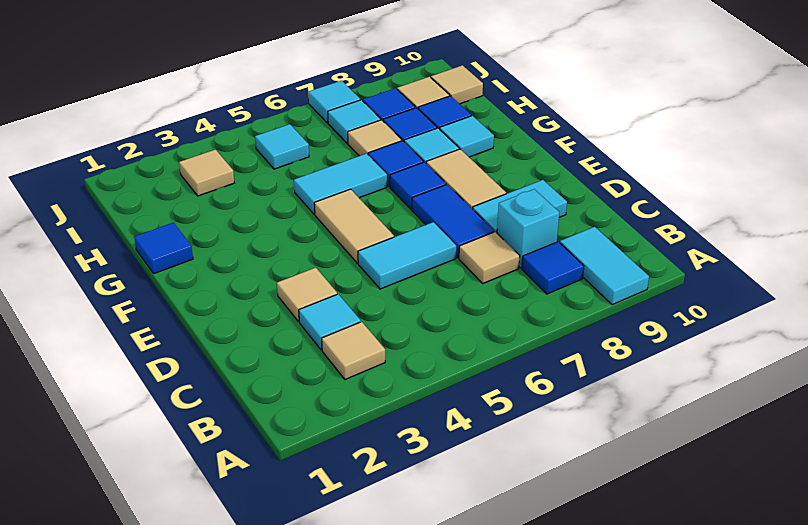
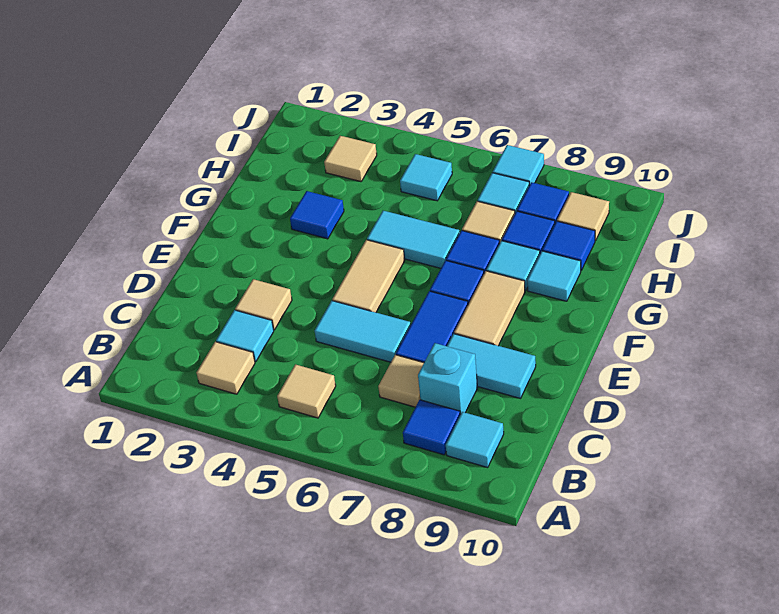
cyan 1x2 tile [560,227,649,305] -> cyan 1x1 tile [446,412,504,468]
blue 1x1 tile [134,223,193,274] -> blue 1x1 tile moved to [290,191,344,239]
tan 1x1 tile [431,65,483,104] -> tan 1x1 tile moved to [277,364,336,418]

